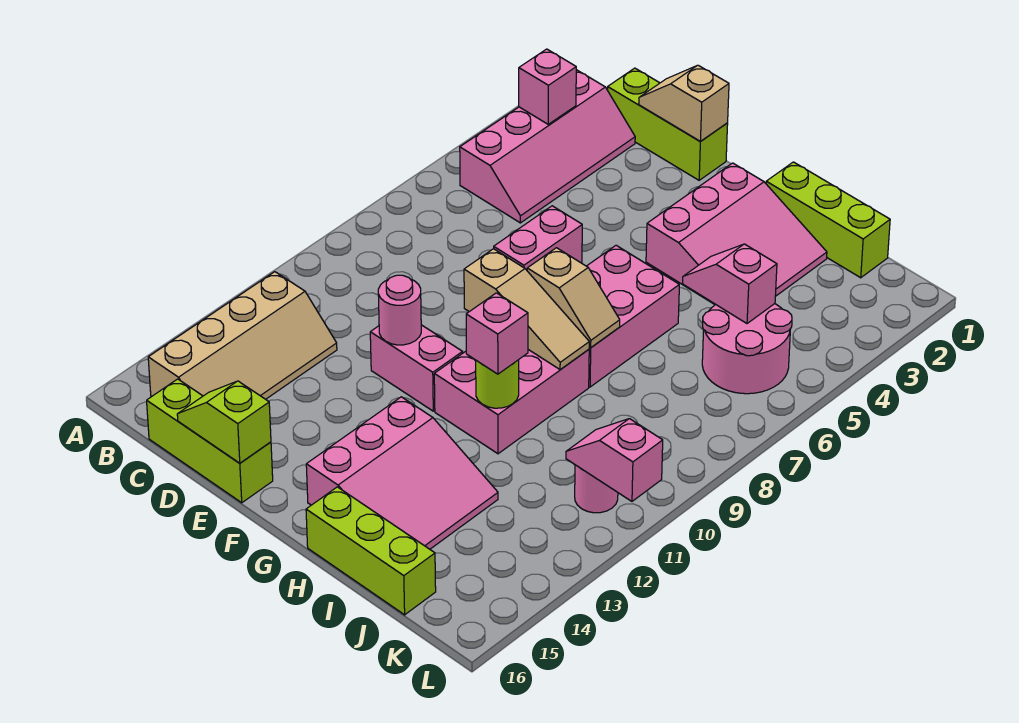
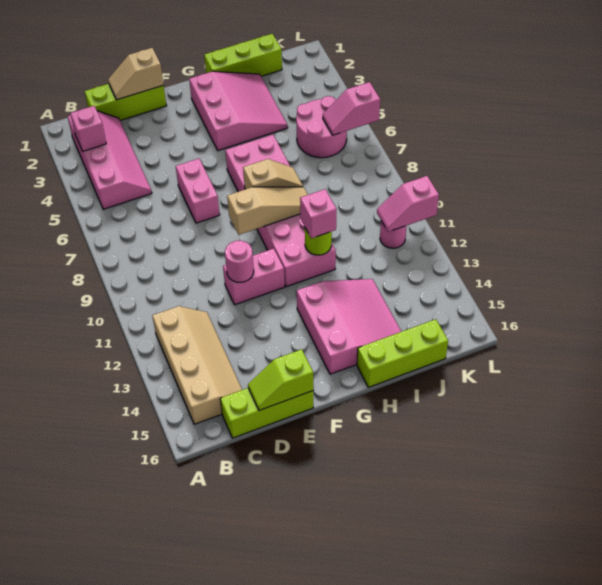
pink 1x2 slope [682,244,777,324] -> pink 1x2 slope moved to [323,82,380,135]

